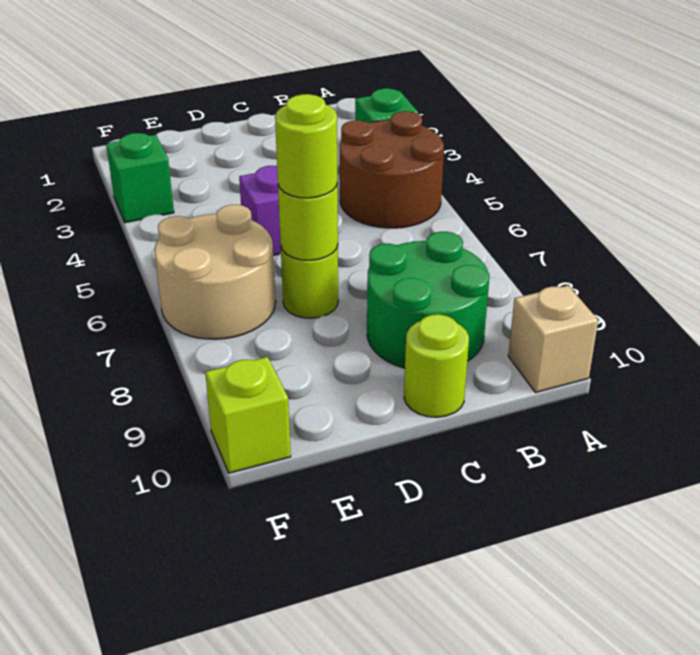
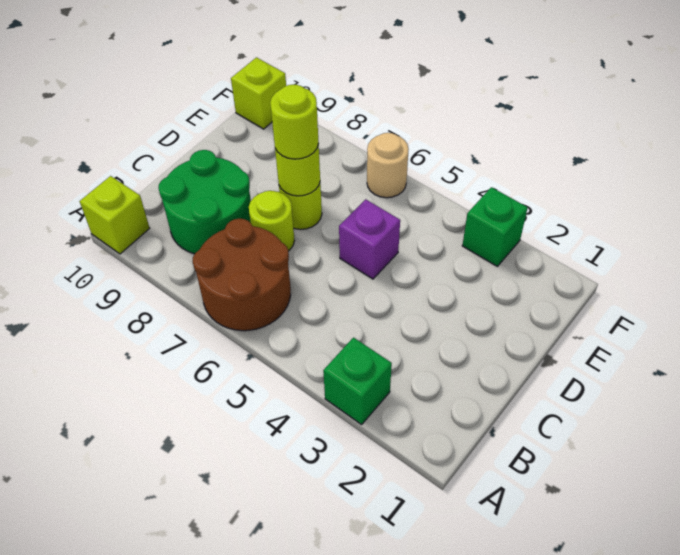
brown 2x2 round brick [340,111,444,228] -> brown 2x2 round brick moved to [193,219,291,331]
tan 1x1 brick [508,285,598,393] -> lime 1x1 brick [80,176,150,254]
lime 1x1 round brick [404,314,469,417] -> lime 1x1 round brick moved to [249,191,295,251]
tan 2x2 round brick [155,205,276,339] -> tan 1x1 round brick [367,133,409,198]

